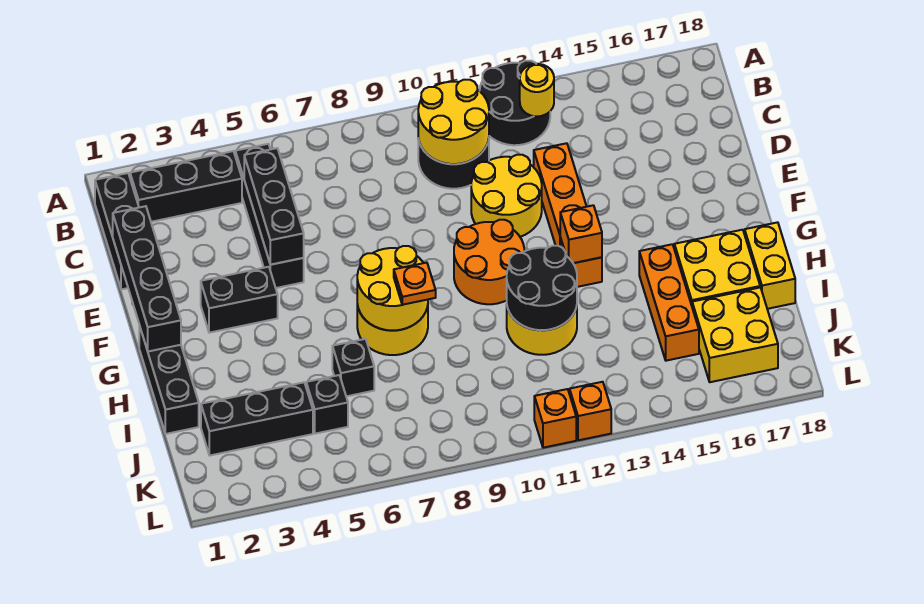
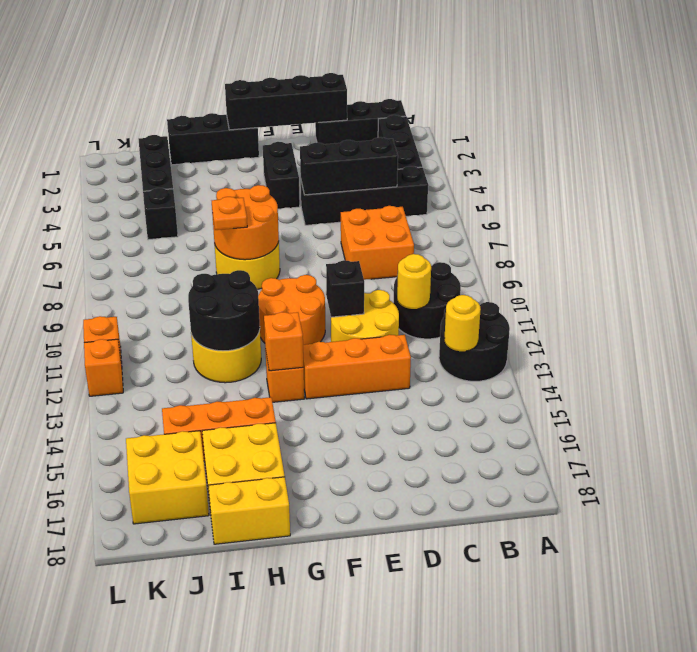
yellow 2x2 round brick [418,80,489,164] -> yellow 1x1 round brick [397,254,431,309]
none -> orange 2x2 brick [341,206,414,280]
yellow 2x2 round brick [357,246,428,330] -> orange 2x2 round brick [212,185,279,260]
black 1x1 brick [332,339,374,396] -> black 1x1 brick moved to [326,260,364,317]

